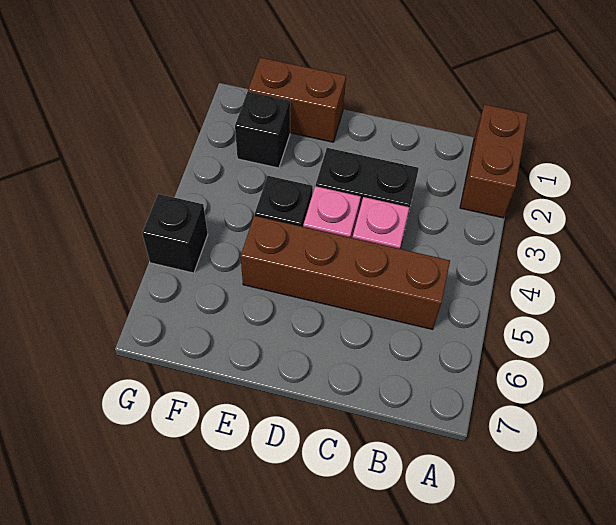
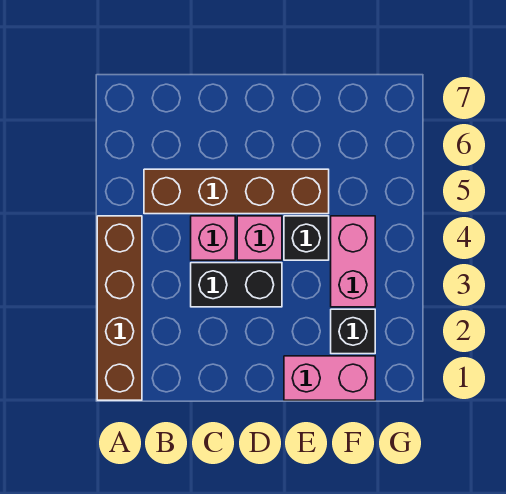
brown 1x2 brick [460,105,528,218] -> brown 1x4 brick [97,216,142,400]
brown 1x2 brick [248,58,346,142] -> pink 1x2 brick [284,356,375,400]
none -> pink 1x2 brick [331,216,375,307]
black 1x1 brick [142,194,208,273] -> none

